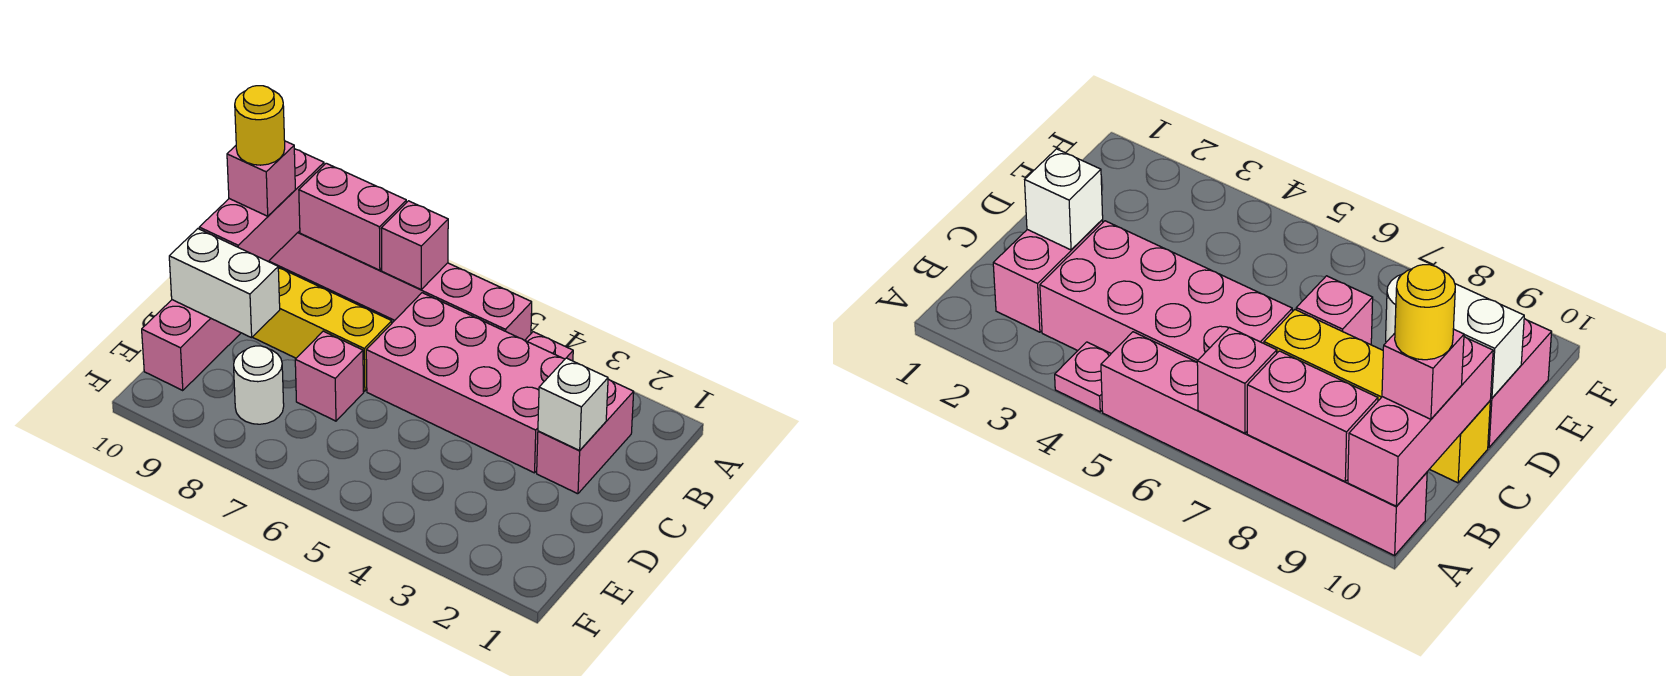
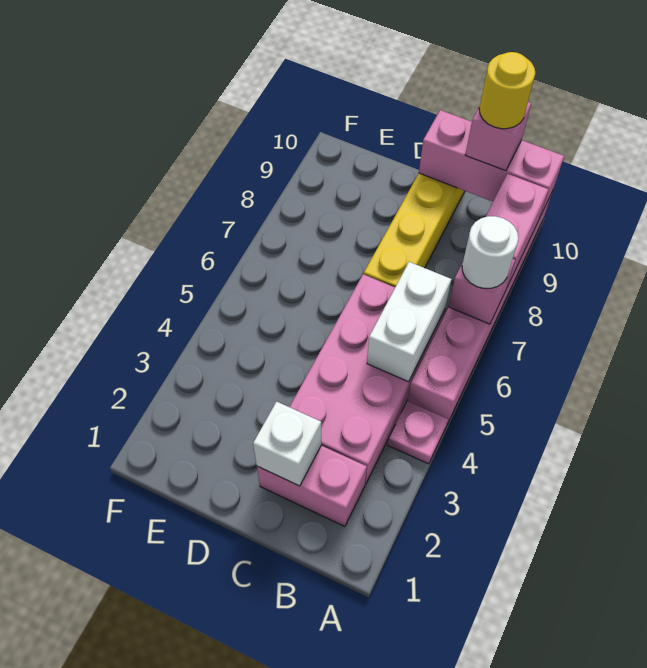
pink 1x1 brick [295,331,364,421] -> none
white 1x2 brick [169,229,280,338] -> white 1x2 brick moved to [367,262,452,382]
pink 1x2 brick [142,300,240,391] -> none
white 1x1 round brick [234,346,284,424] -> white 1x1 round brick moved to [462,216,518,288]

